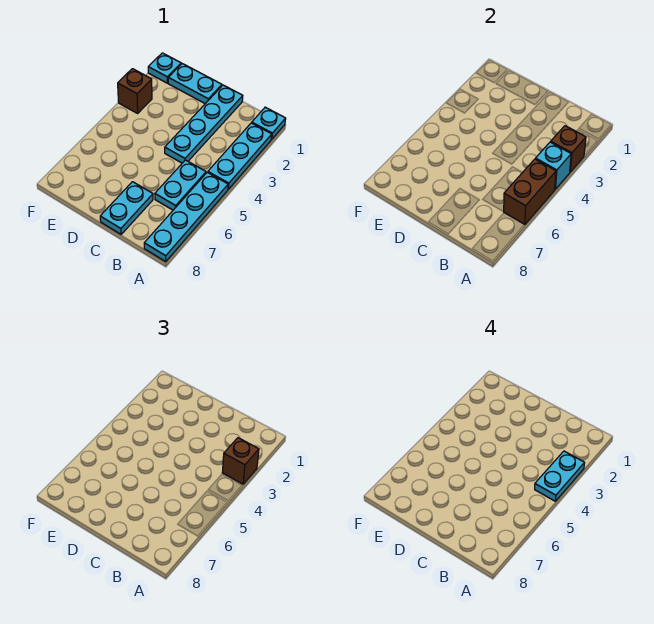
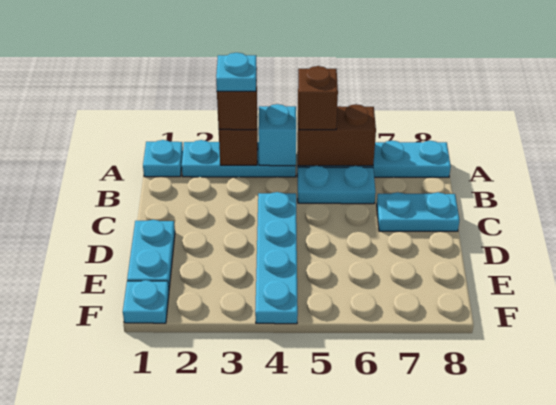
cyan 1x2 plate [535,451,584,501] -> cyan 1x1 plate [216,53,257,91]
cyan 1x4 plate [165,85,243,163] -> cyan 1x4 plate turned to [255,192,298,324]
brown 1x1 brick [118,69,152,113] -> brown 1x1 brick moved to [298,66,338,130]

